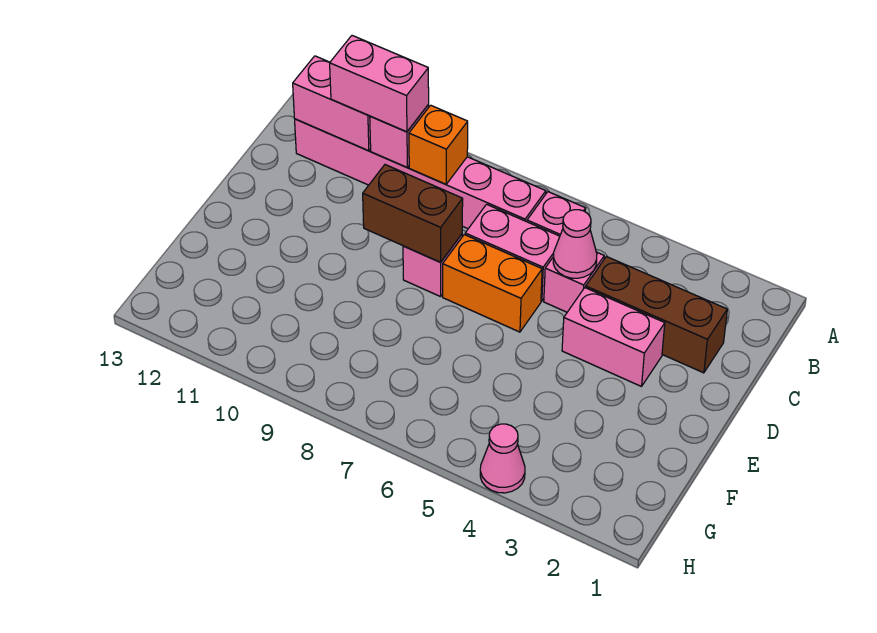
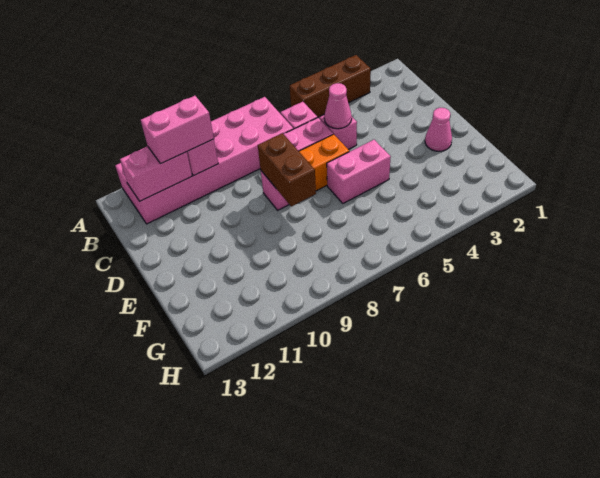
pink 1x6 brick [295,119,546,229] -> pink 2x6 brick [115,97,293,224]
orange 1x1 brick [409,105,468,184] -> none
brown 1x3 brick [586,257,727,373] -> brown 1x3 brick moved to [290,55,371,118]
pink 1x2 brick [562,288,665,387] -> pink 1x2 brick moved to [327,140,391,203]
brown 1x2 brick [363,165,463,262] -> brown 1x2 brick turned to [258,133,316,207]
pink 1x1 cone [480,424,525,493] -> pink 1x1 cone moved to [425,108,452,151]

